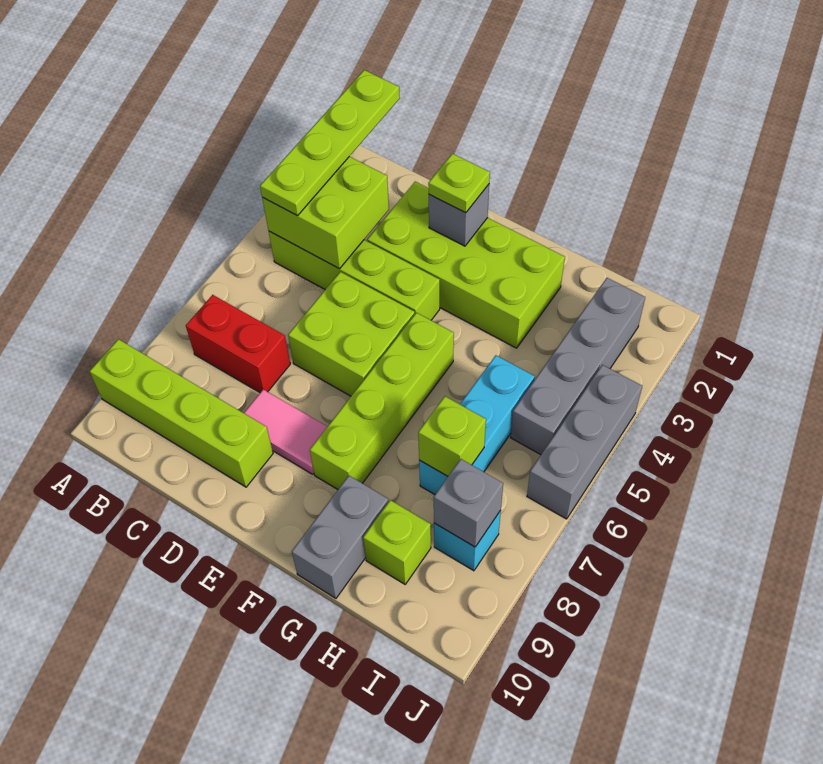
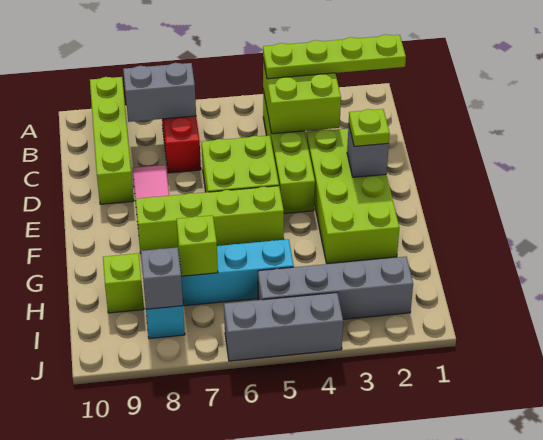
grey 1x2 brick [292,476,389,598] -> grey 1x2 brick moved to [123,63,196,122]

